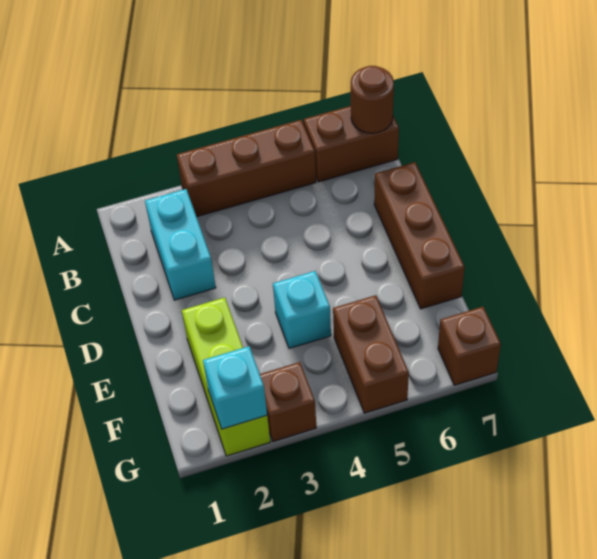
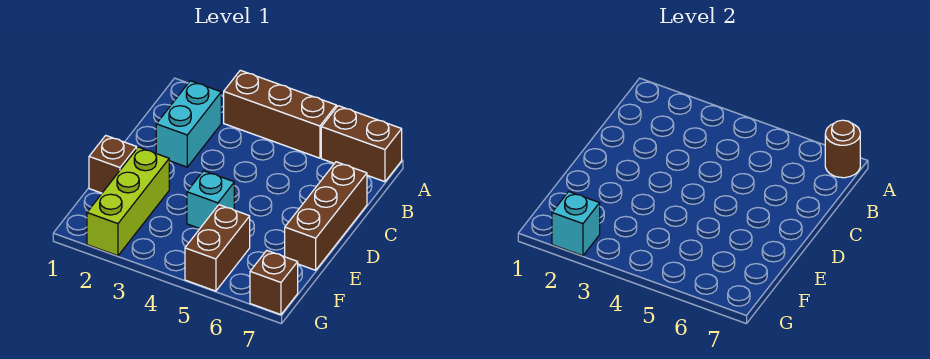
brown 1x1 brick [260,362,316,442] -> brown 1x1 brick moved to [89,136,137,193]

